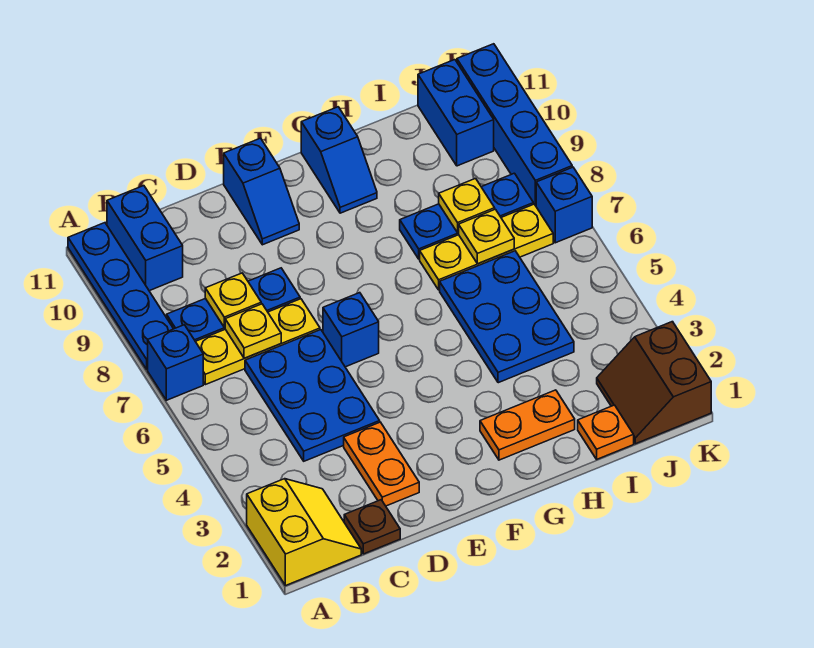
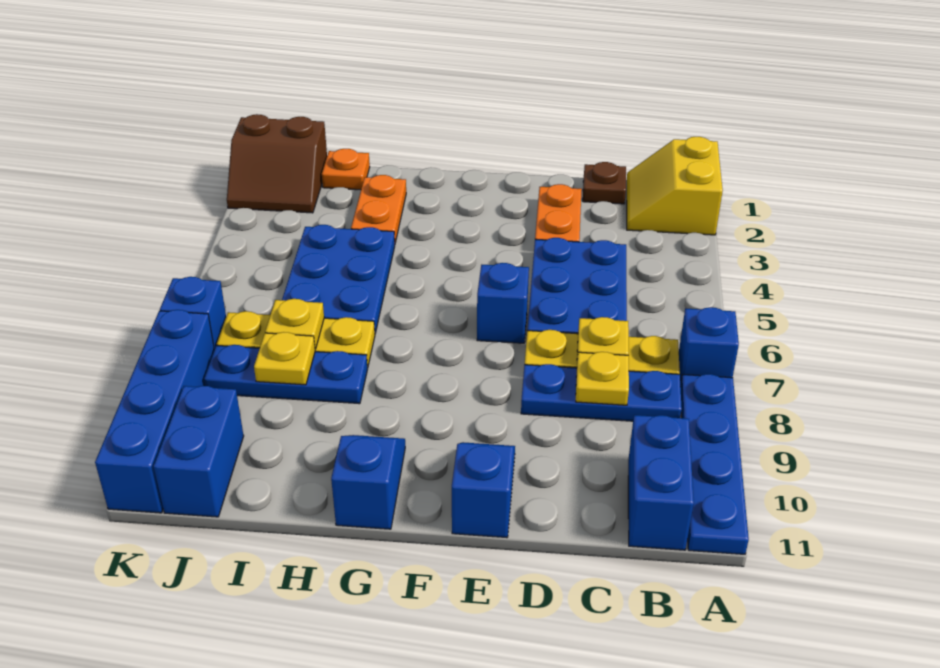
orange 1x2 plate [480,390,575,460] -> orange 1x2 plate turned to [351,175,406,243]
brown 2x2 slope [597,322,711,444] -> brown 2x2 slope turned to [227,114,327,213]

